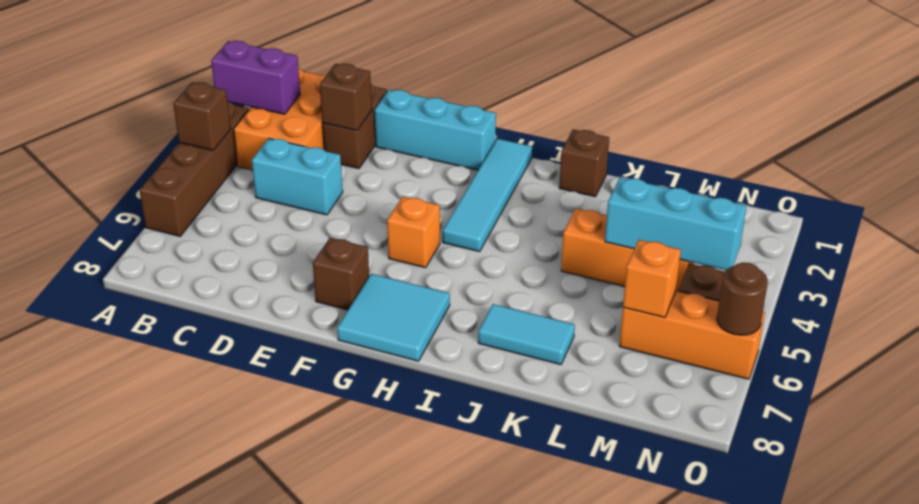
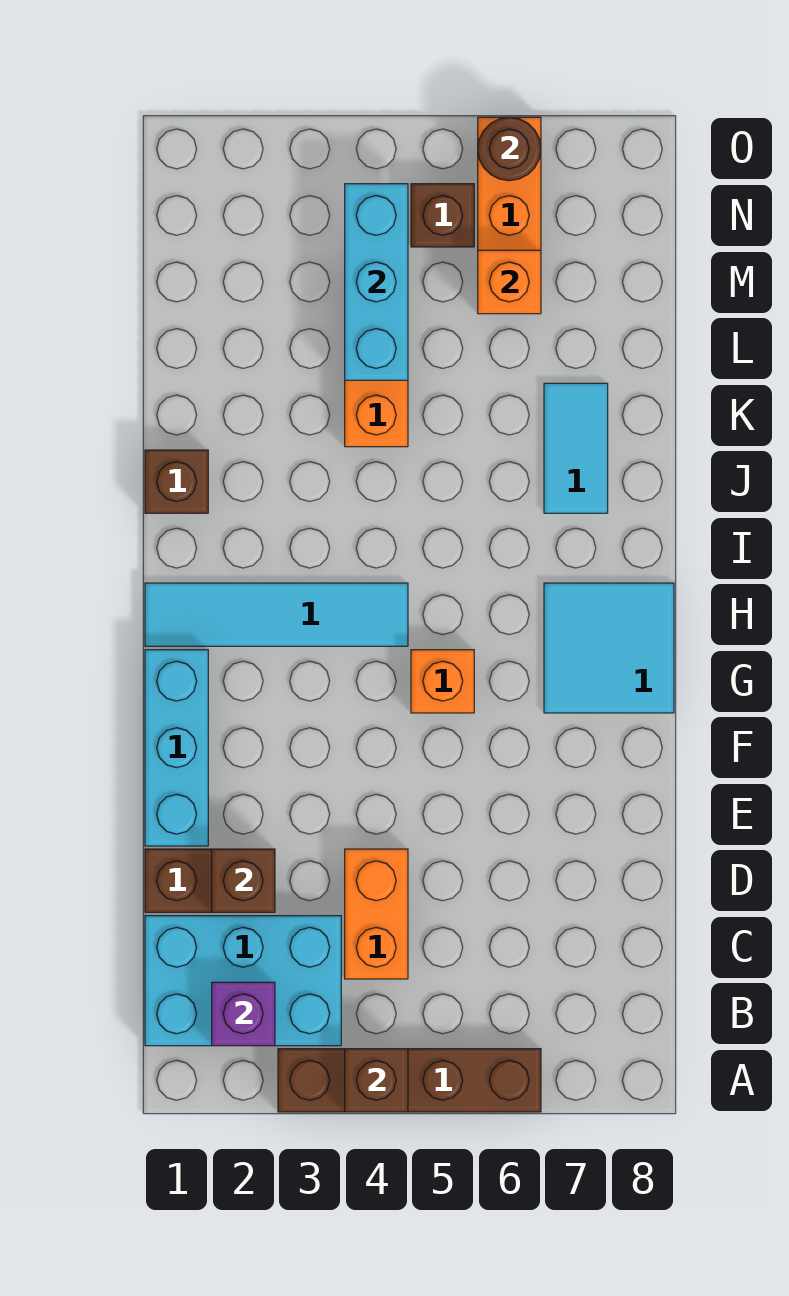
purple 1x2 brick [211,41,300,114] -> purple 1x1 brick [212,982,275,1046]
orange 2x3 brick [233,68,326,170] -> cyan 2x3 brick [145,916,341,1046]
cyan 1x2 brick [252,138,343,215] -> orange 1x2 brick [345,849,408,979]
brown 1x1 brick [313,238,369,310] -> none

